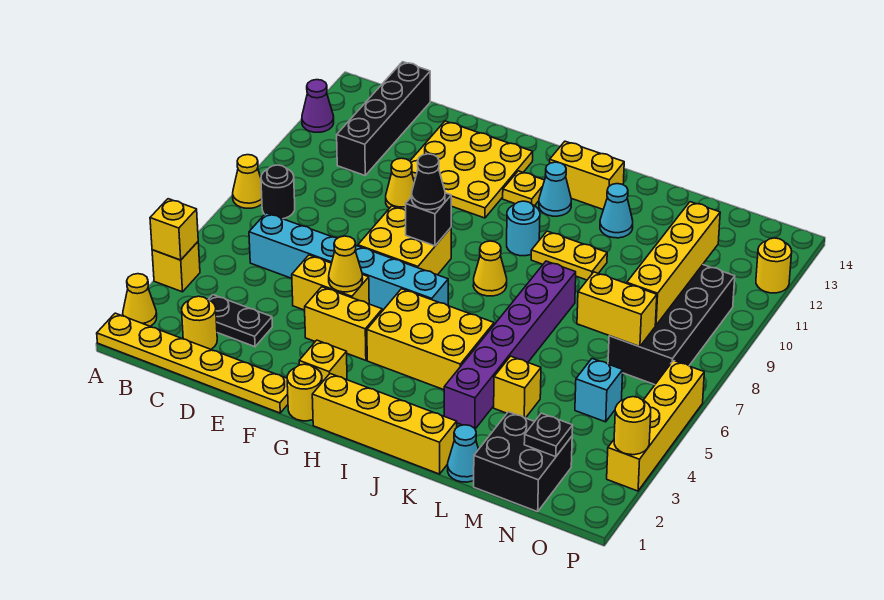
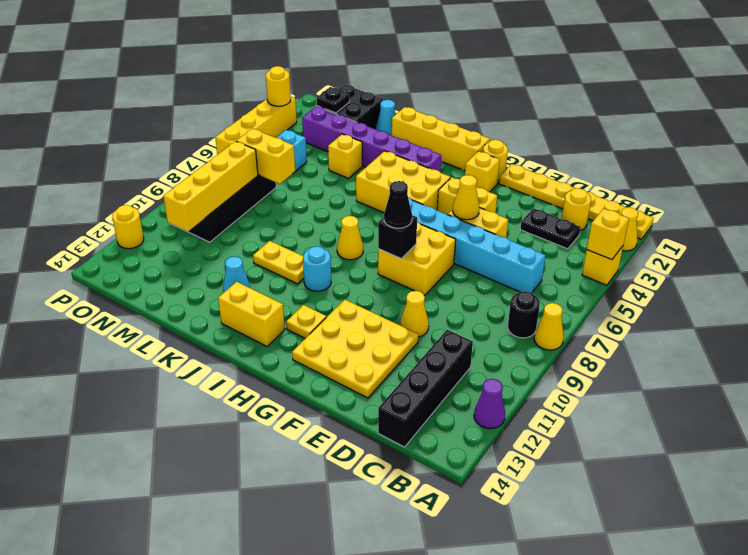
cyan 1x1 cone [539,162,571,216] -> none
purple 1x6 brick [444,261,576,429] -> purple 1x6 brick turned to [302,106,441,172]

